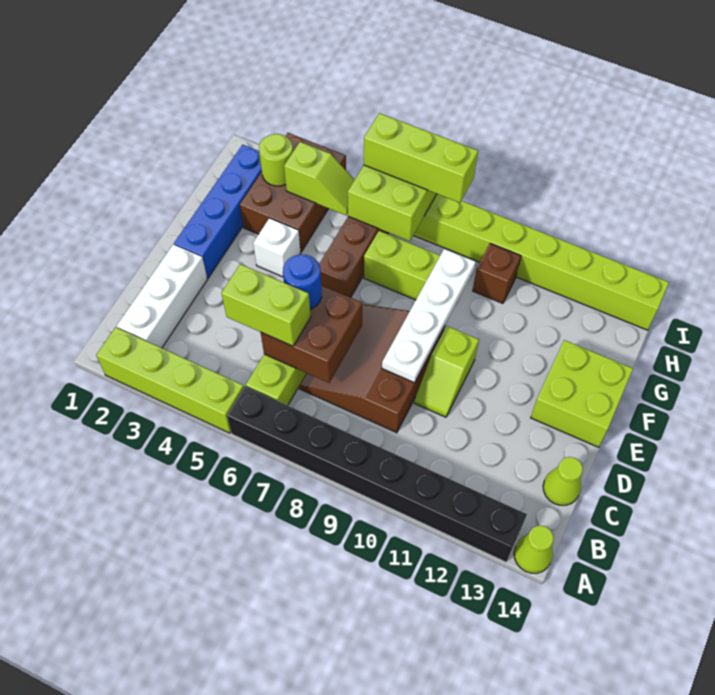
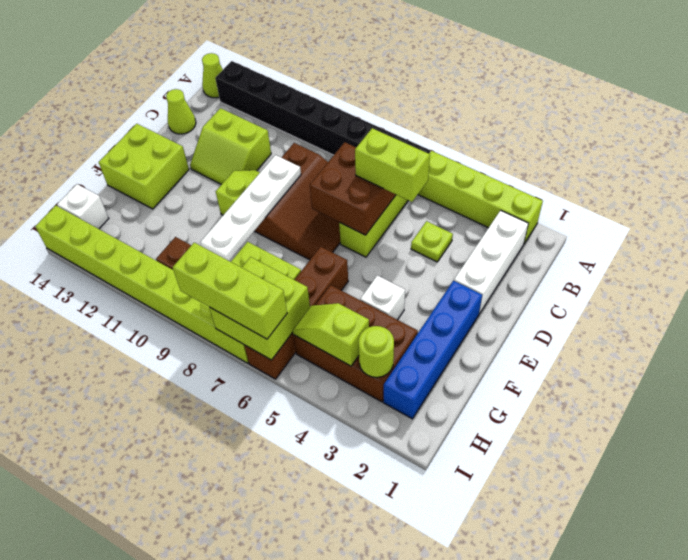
none -> lime 1x1 plate [411,221,453,262]
none -> lime 2x2 slope [190,108,271,185]
blue 1x1 round brick [283,255,322,309] -> none
brown 2x3 brick [240,133,346,252] -> brown 2x3 brick turned to [293,285,418,402]
none -> white 1x1 brick [57,184,109,229]

